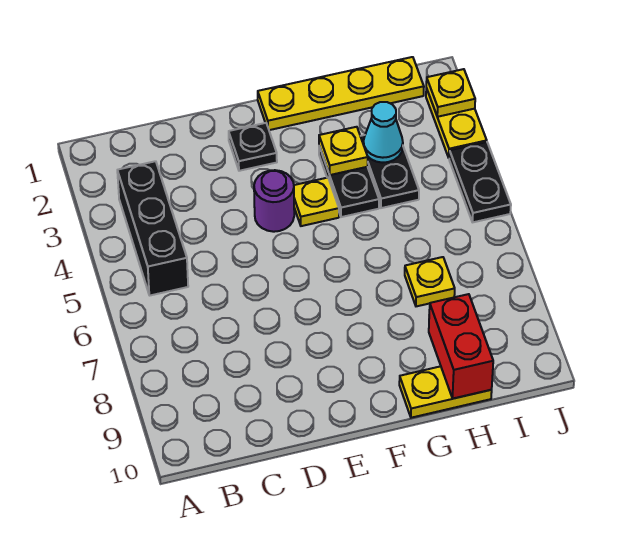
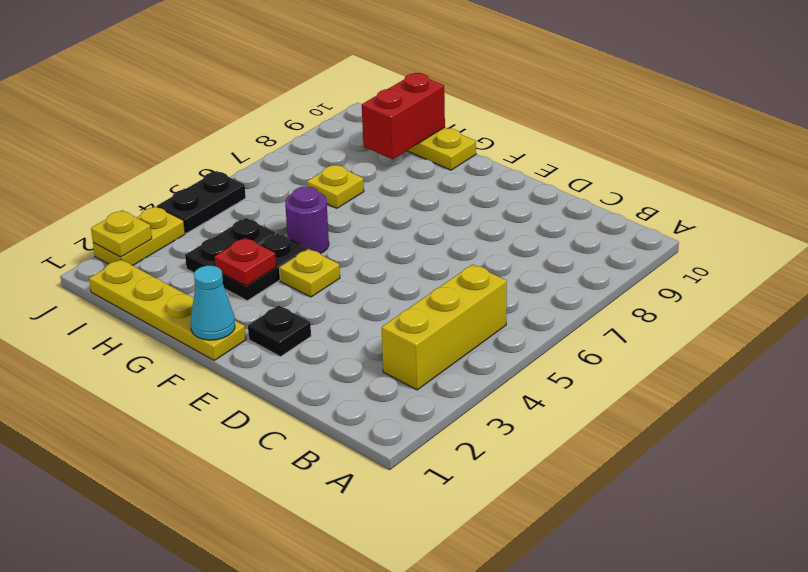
black 1x3 brick [117,161,188,295] -> yellow 1x3 brick [382,264,507,390]
purple 1x1 round brick [254,170,294,232] -> purple 1x1 round brick moved to [285,186,329,254]
yellow 1x1 plate [319,127,368,175] -> red 1x1 plate [215,238,276,286]
cyan 1x1 cone [363,102,403,163] -> cyan 1x1 cone moved to [190,266,235,340]

